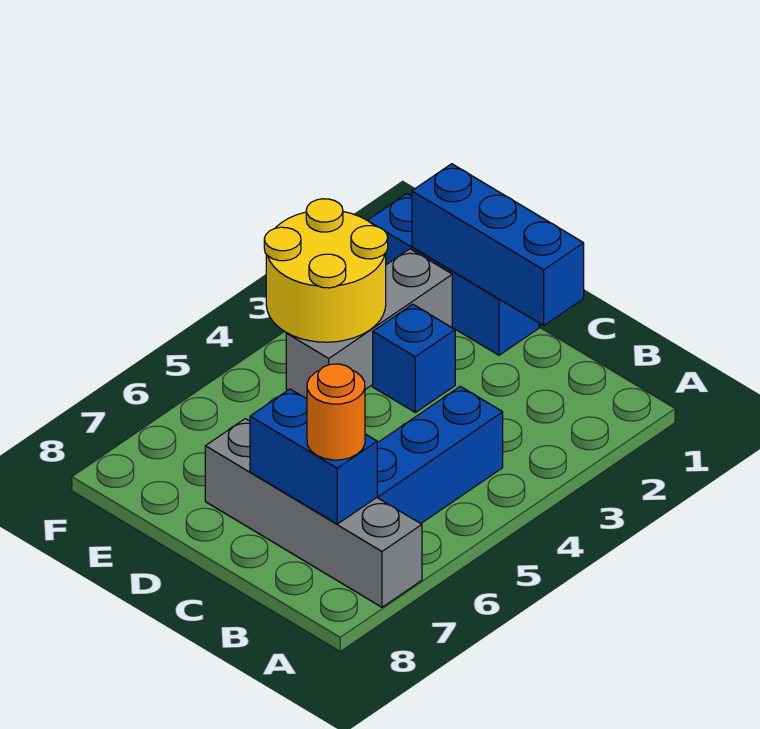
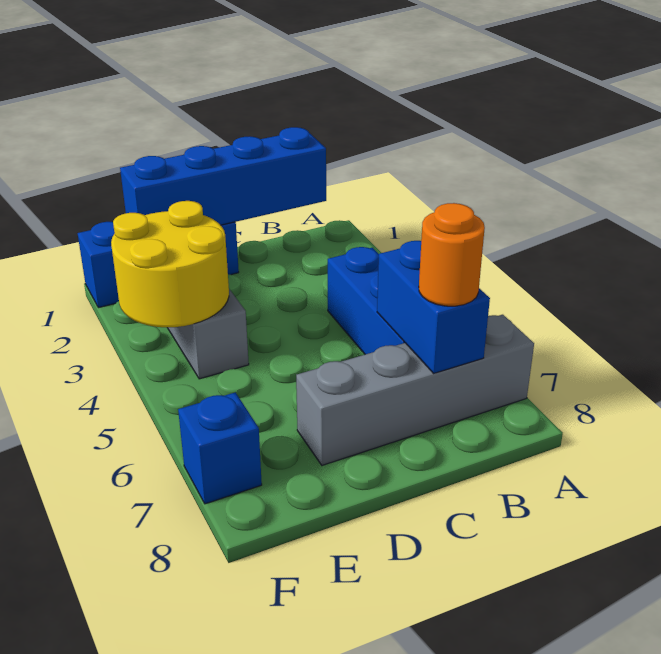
blue 1x2 brick [250,389,377,524] -> blue 1x2 brick turned to [377,241,490,373]
blue 1x3 brick [412,164,584,325] -> blue 1x4 brick [120,127,326,225]
blue 1x1 brick [373,304,455,412] -> blue 1x1 brick moved to [178,392,262,504]

